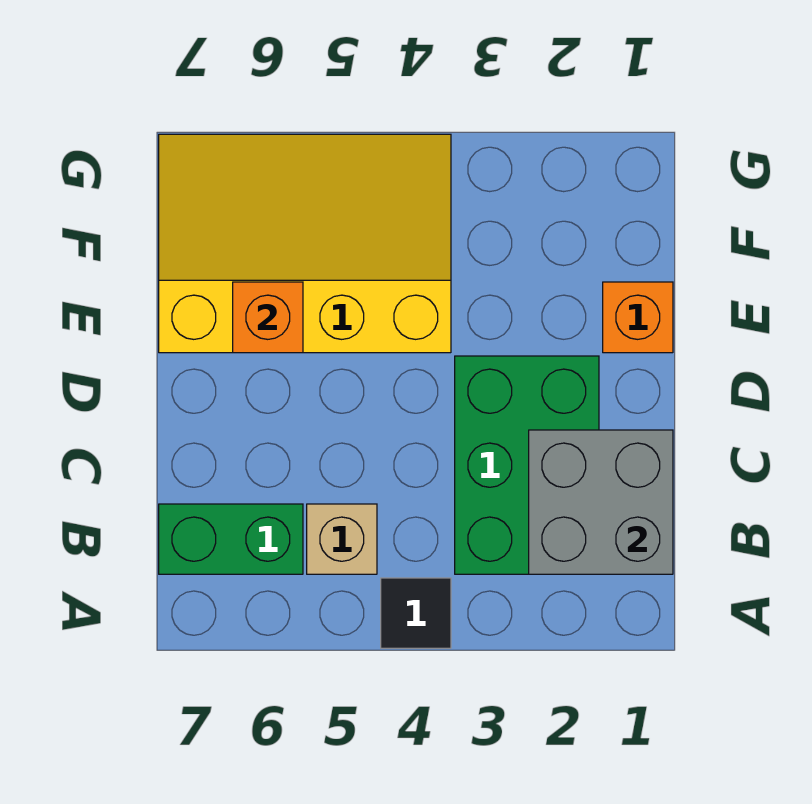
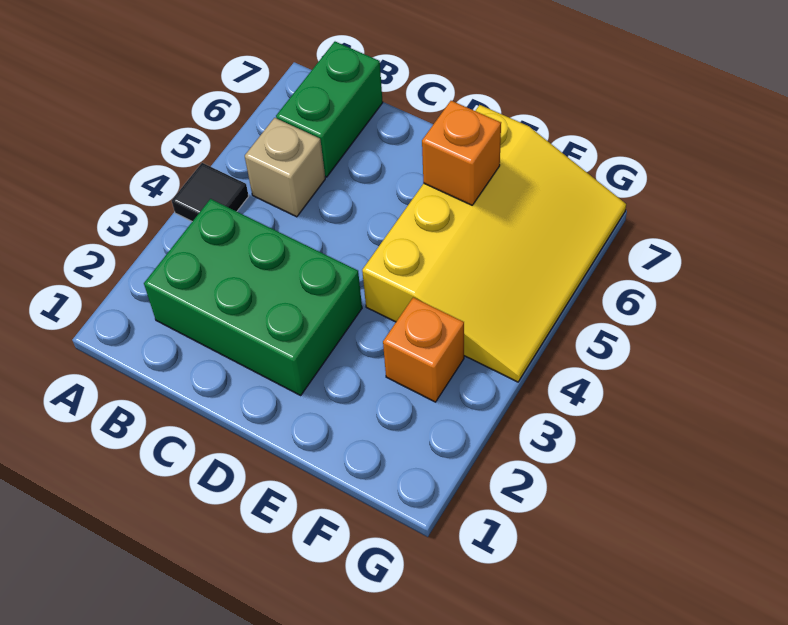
grey 2x2 brick [529,430,673,574] -> none
orange 1x1 brick [603,282,673,353] -> orange 1x1 brick moved to [383,297,464,402]

